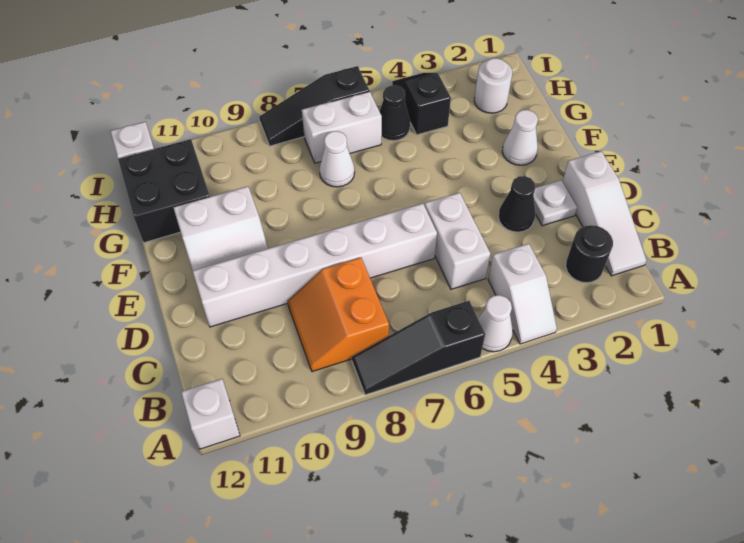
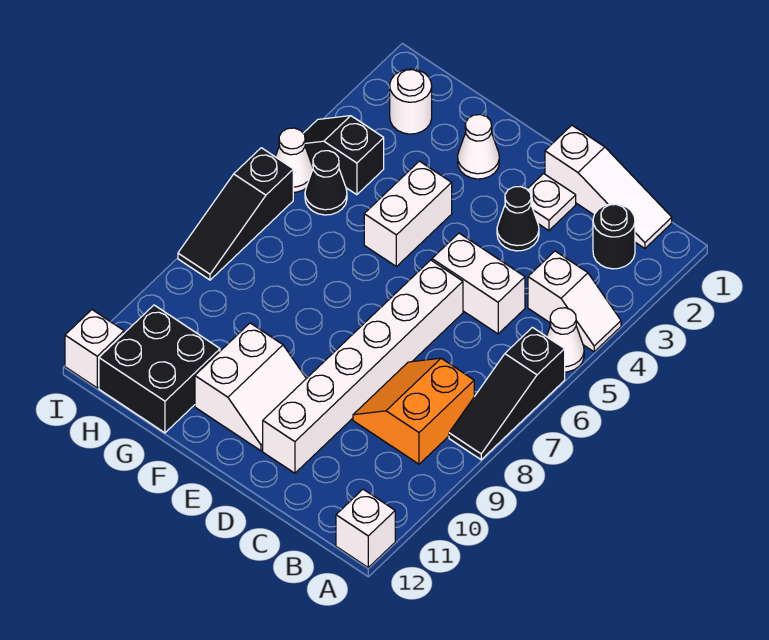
orange 2x2 slope [287,257,389,372] -> orange 2x2 slope turned to [353,358,474,464]
white 1x1 cone [319,131,355,187] -> white 1x1 cone moved to [275,128,313,192]
white 1x2 brick [302,91,382,163] -> white 1x2 brick moved to [364,161,452,266]

